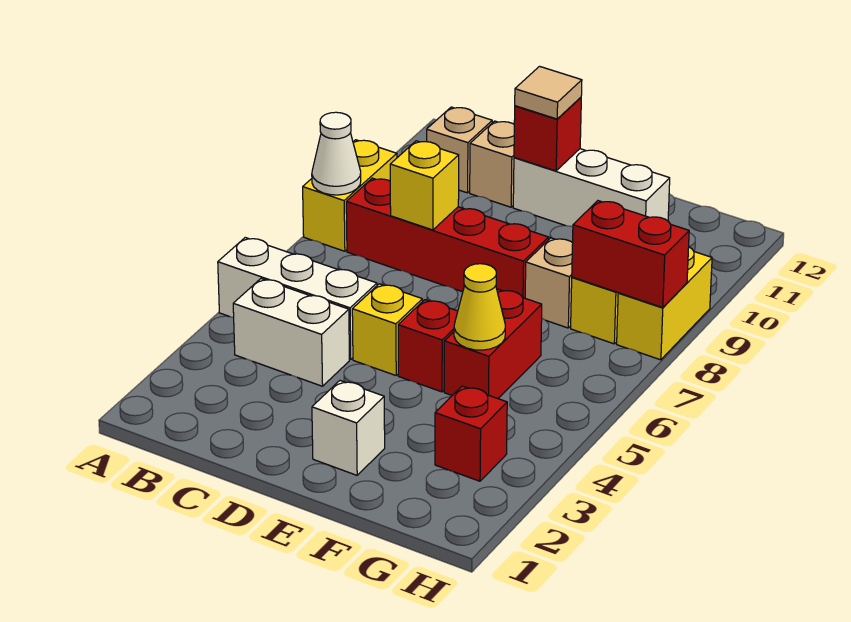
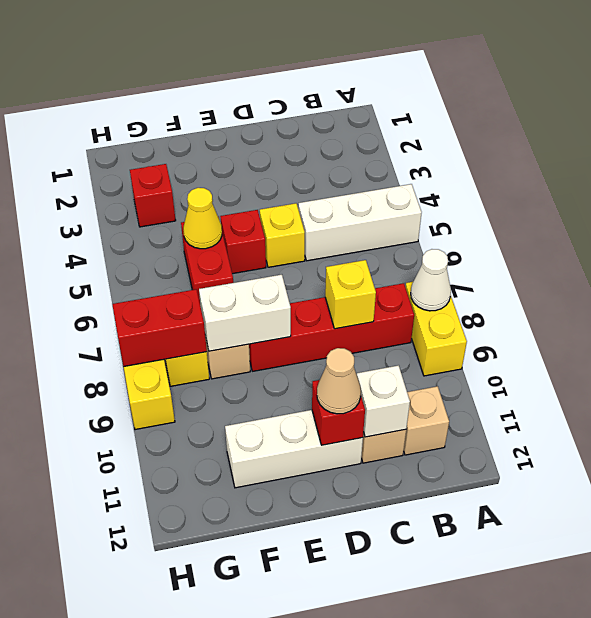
white 1x2 brick [233,279,349,386] -> white 1x2 brick moved to [199,275,291,351]
tan 1x1 tile [515,66,582,119] -> tan 1x1 cone [317,348,361,414]
white 1x1 brick [312,381,385,475] -> white 1x1 brick moved to [357,365,410,437]

